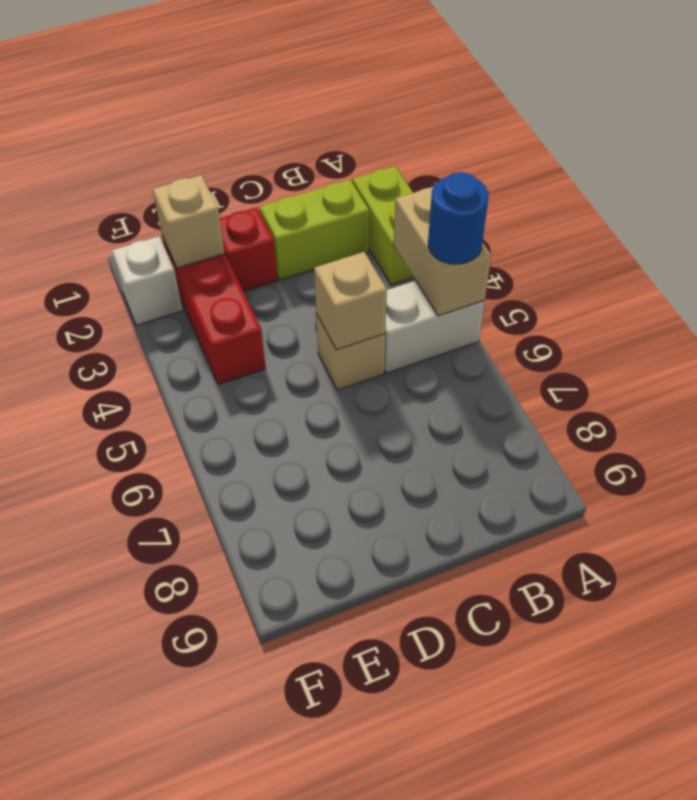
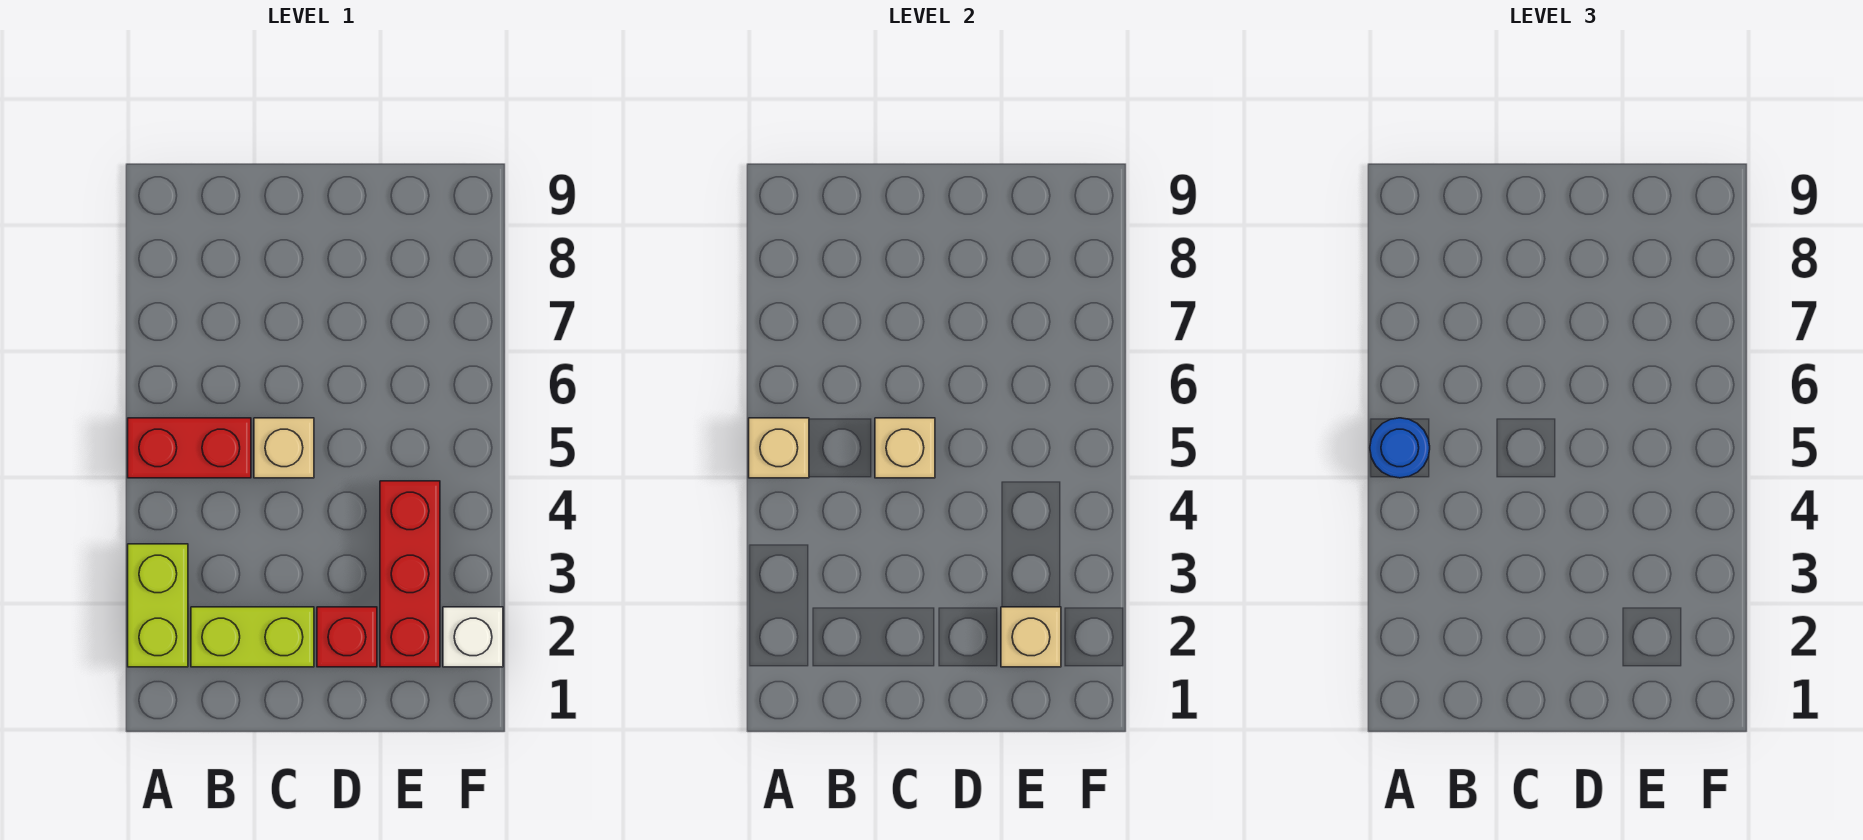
tan 1x2 brick [394,187,491,316] -> tan 1x1 brick [749,418,809,478]
white 1x2 brick [384,281,485,373] -> red 1x2 brick [128,418,251,478]

